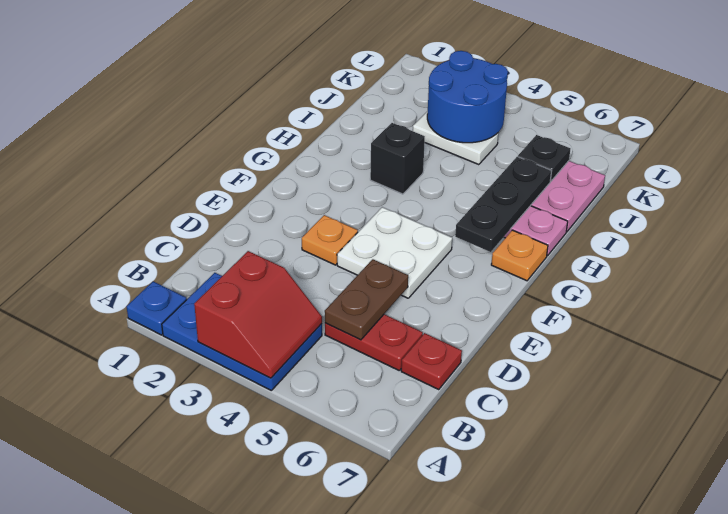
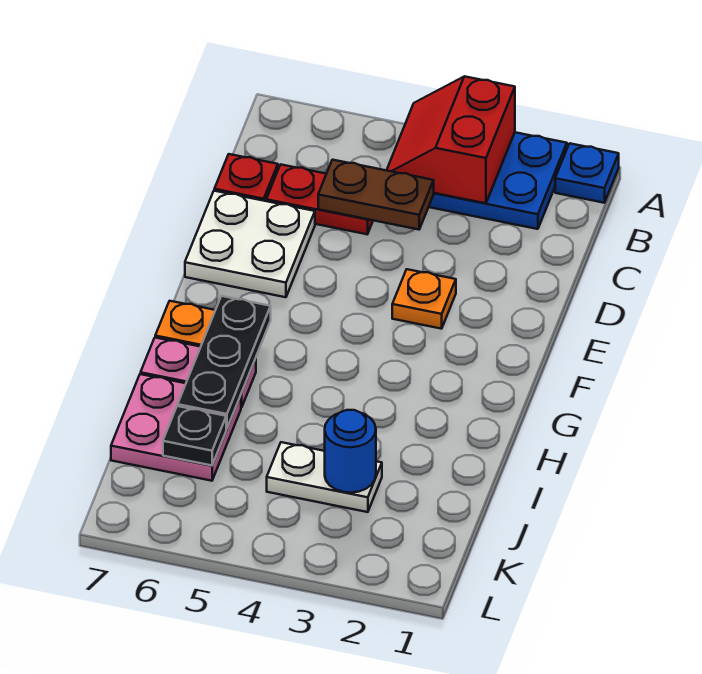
brown 1x2 plate [325,259,408,340] -> brown 1x2 plate turned to [318,160,434,230]
white 2x2 plate [337,207,452,298] -> white 2x2 plate moved to [185,191,315,297]
black 1x1 brick [370,123,425,194] -> none
blue 2x2 round brick [427,51,508,143] -> blue 1x1 round brick [325,410,376,493]

